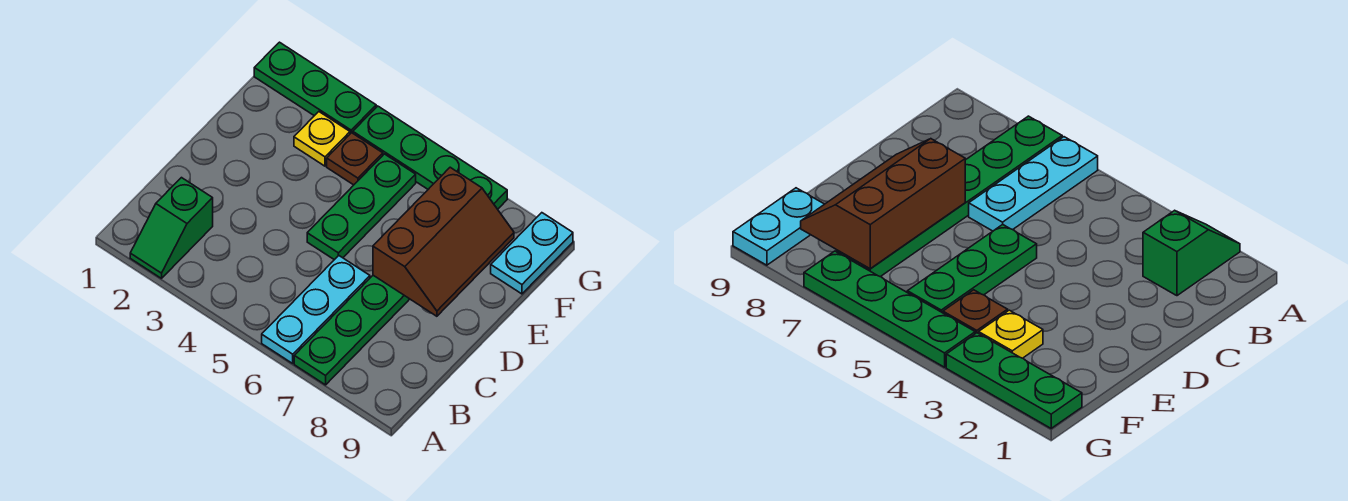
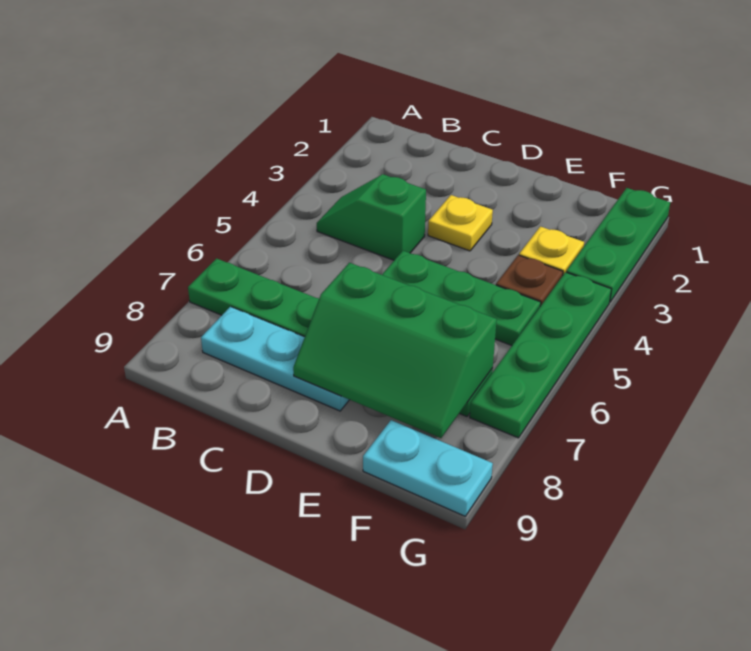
green 1x2 slope [130,178,213,278] -> green 1x2 slope moved to [317,174,426,260]
cyan 1x3 plate [262,256,370,363] -> cyan 1x3 plate moved to [201,307,349,411]
none -> yellow 1x1 plate [428,195,493,251]
brown 2x3 slope [373,167,514,316] -> green 2x3 slope [293,263,497,438]

